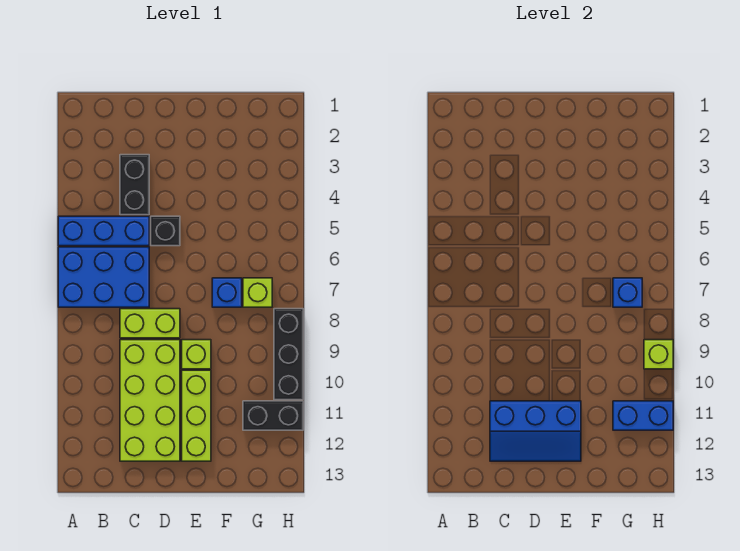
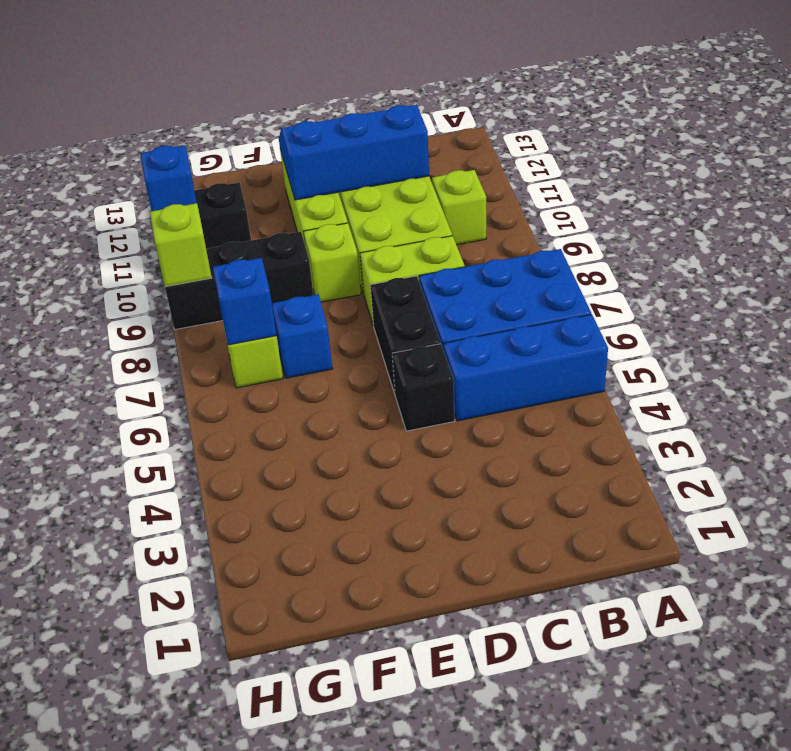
none -> lime 1x1 brick [432,170,486,245]
black 1x2 brick [120,155,149,215] -> black 1x2 brick moved to [370,276,440,393]
blue 1x2 brick [613,401,673,430] -> blue 1x1 brick [140,145,197,211]
black 1x3 brick [274,309,303,400] -> black 1x3 brick turned to [165,232,313,330]

